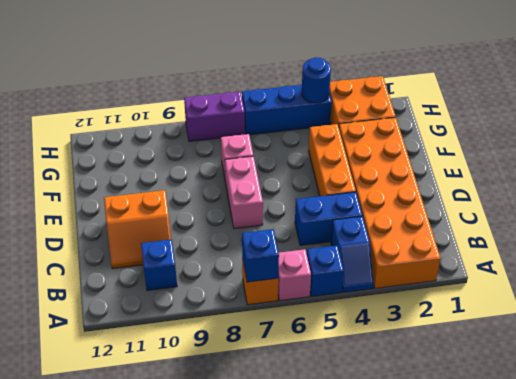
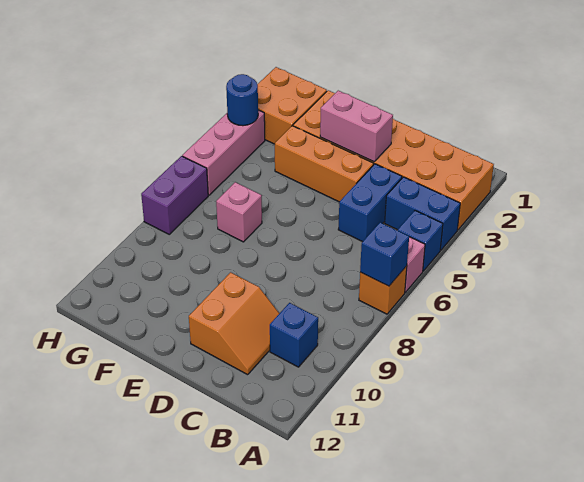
blue 1x2 slope [331,216,374,293] -> blue 1x2 brick [385,177,460,250]
pink 1x2 brick [225,156,263,229] -> pink 1x2 brick moved to [320,91,393,162]
blue 1x3 brick [242,85,332,135] -> pink 1x3 brick [182,110,265,195]

